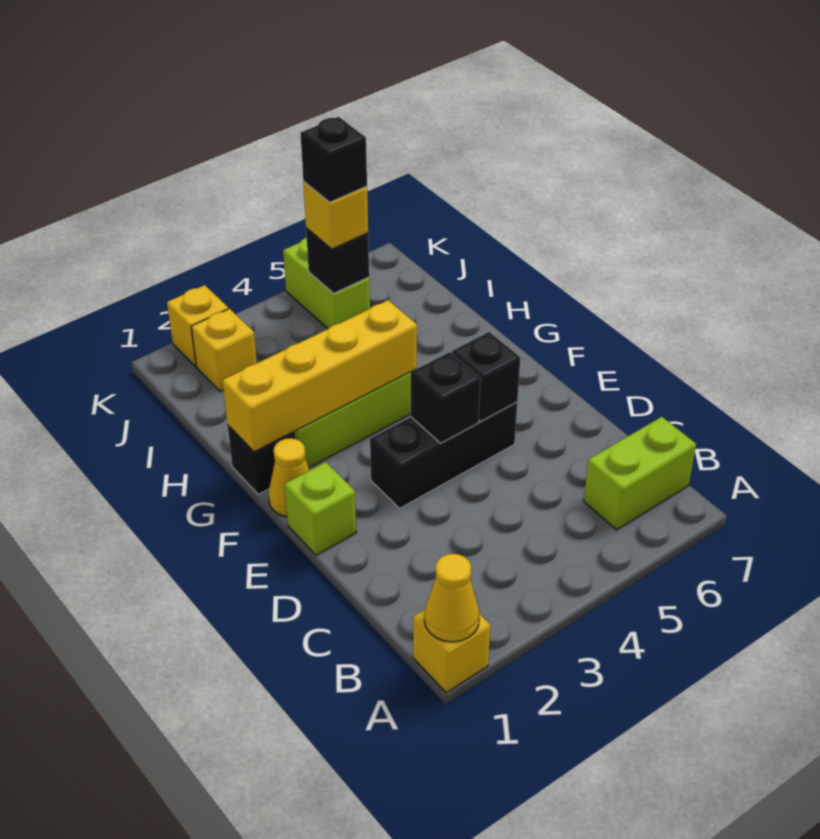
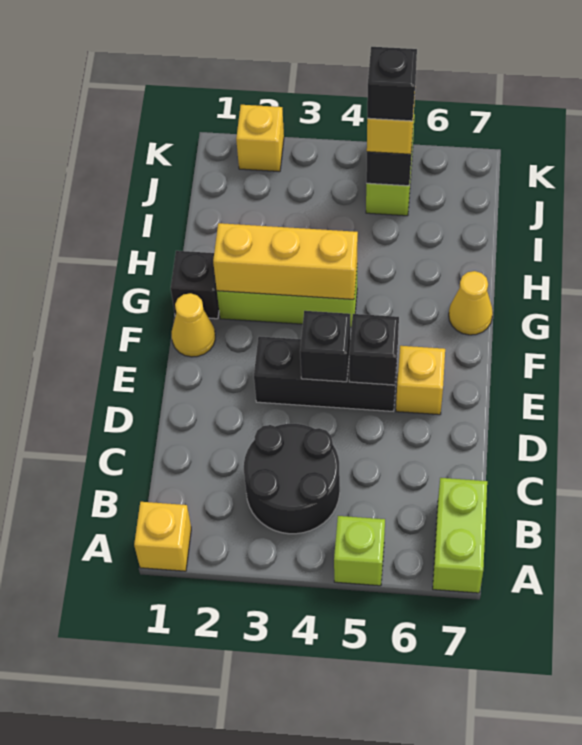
yellow 1x1 cone [424,554,480,642] -> yellow 1x1 cone moved to [449,271,493,335]
none -> black 2x2 round brick [244,424,340,534]
lime 1x2 brick [584,417,696,530] -> lime 1x2 brick turned to [433,478,487,593]
lime 1x1 brick [285,462,356,555] -> lime 1x1 brick moved to [334,516,385,586]
yellow 1x4 brick [222,300,417,452] -> yellow 1x3 brick [213,223,358,299]
yellow 1x1 brick [191,309,257,392] -> yellow 1x1 brick moved to [396,346,445,415]

